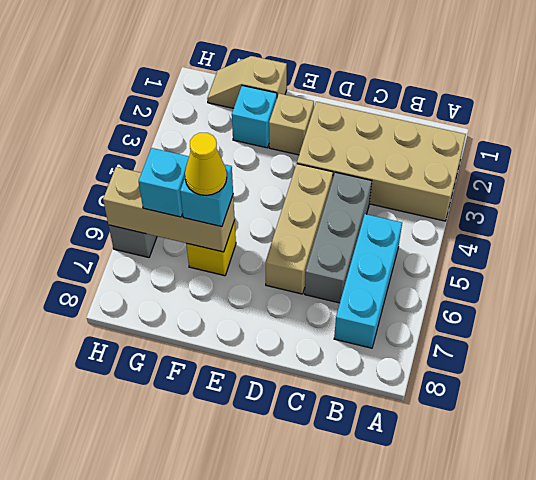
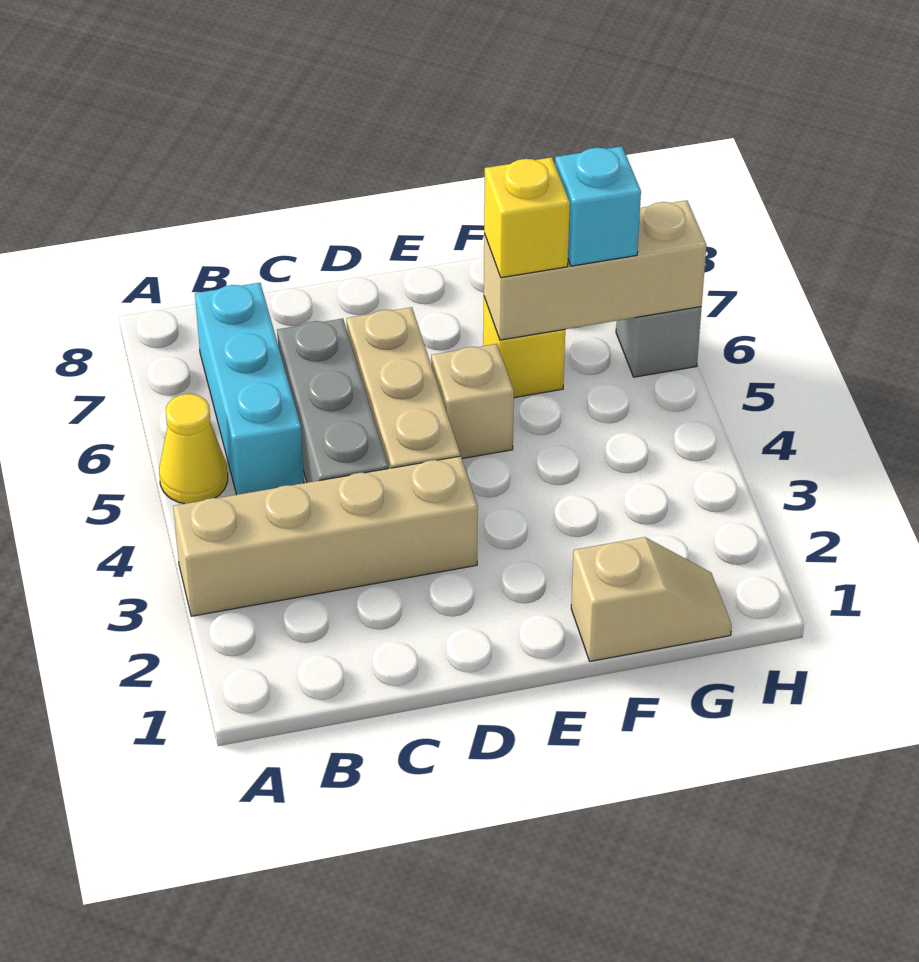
tan 2x4 brick [297,102,466,221] -> tan 1x4 brick [173,456,478,616]
tan 1x1 brick [269,94,314,155] -> tan 1x1 brick moved to [431,344,514,459]
cyan 1x1 brick [232,86,277,148] -> none
cyan 1x1 brick [180,164,233,227] -> yellow 1x1 brick [484,157,570,278]
yellow 1x1 cone [185,133,227,195] -> yellow 1x1 cone moved to [159,394,228,504]

